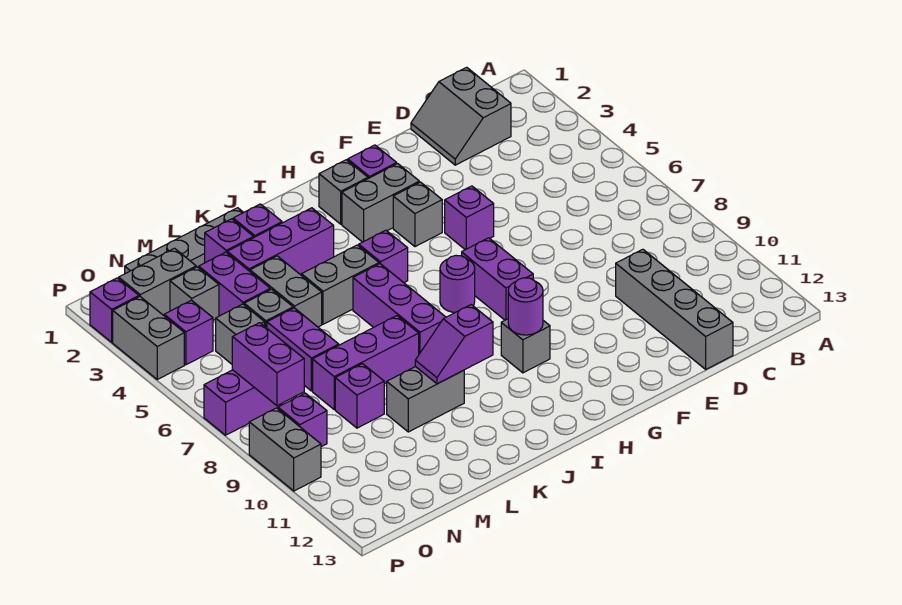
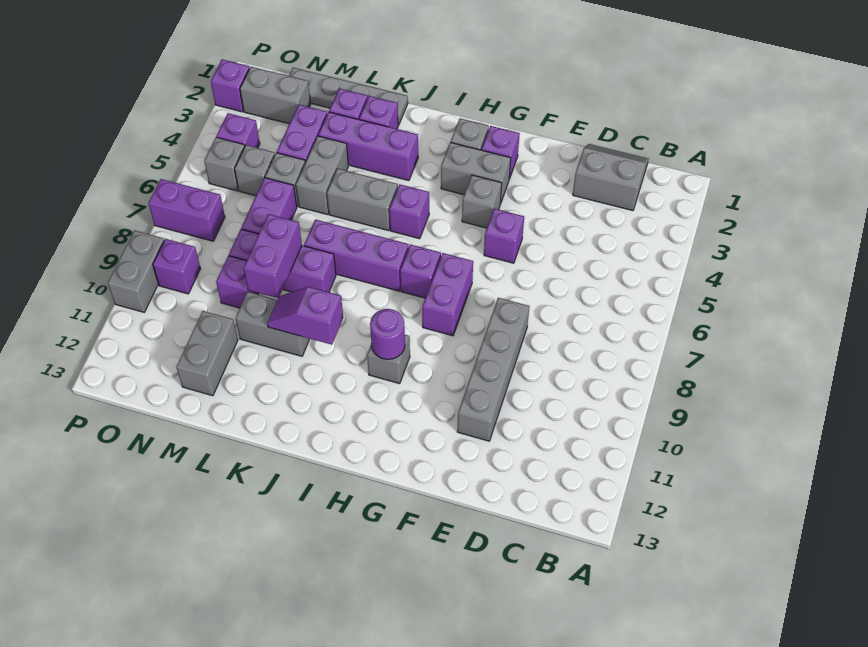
grey 2x2 slope [411,67,511,165] -> grey 2x2 slope turned to [573,144,649,211]
grey 1x4 brick [616,249,733,369] -> grey 1x4 brick moved to [457,298,529,441]
purple 1x1 round brick [440,256,475,312] -> purple 1x1 brick [400,245,441,298]
purple 1x3 brick [353,264,446,354] -> purple 1x3 brick turned to [304,220,409,291]
grey 1x1 brick [170,267,219,320] -> grey 1x1 brick moved to [204,137,245,191]
purple 1x2 brick [232,323,304,406] -> purple 1x2 brick moved to [244,214,302,298]
grey 1x2 brick [113,297,184,379] -> grey 1x2 brick moved to [176,311,238,396]

